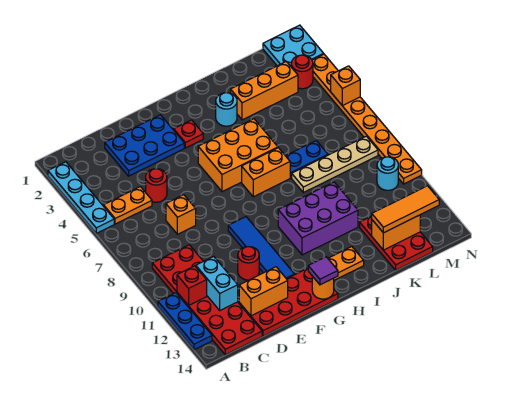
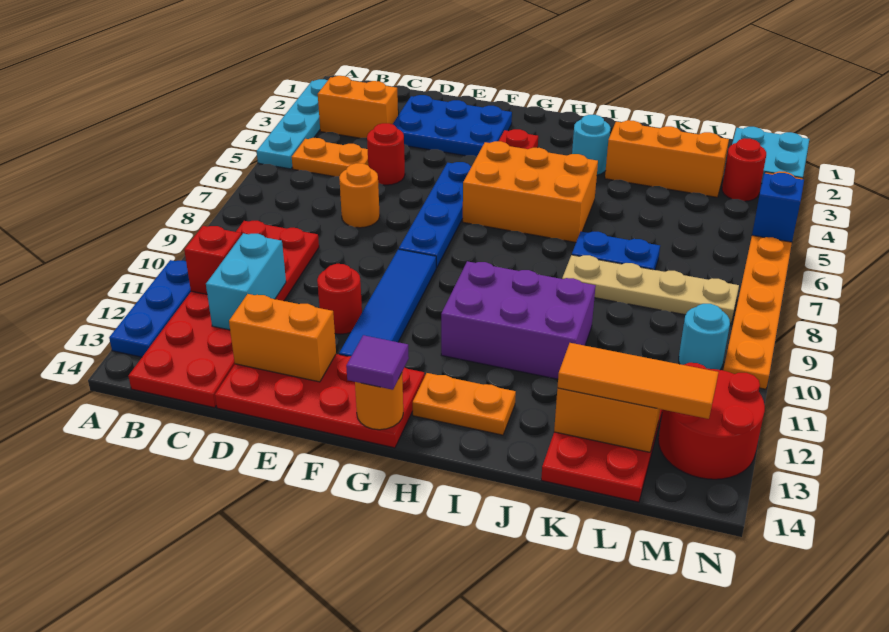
orange 1x1 brick [166,195,196,234] -> orange 1x1 round brick [339,163,380,228]
none -> blue 1x4 plate [399,162,471,268]
orange 1x2 brick [242,148,290,197] -> orange 1x2 brick moved to [318,76,398,138]
none -> red 2x2 round brick [658,363,765,479]
orange 1x1 brick [331,66,360,106] -> blue 1x1 brick [752,173,804,242]

